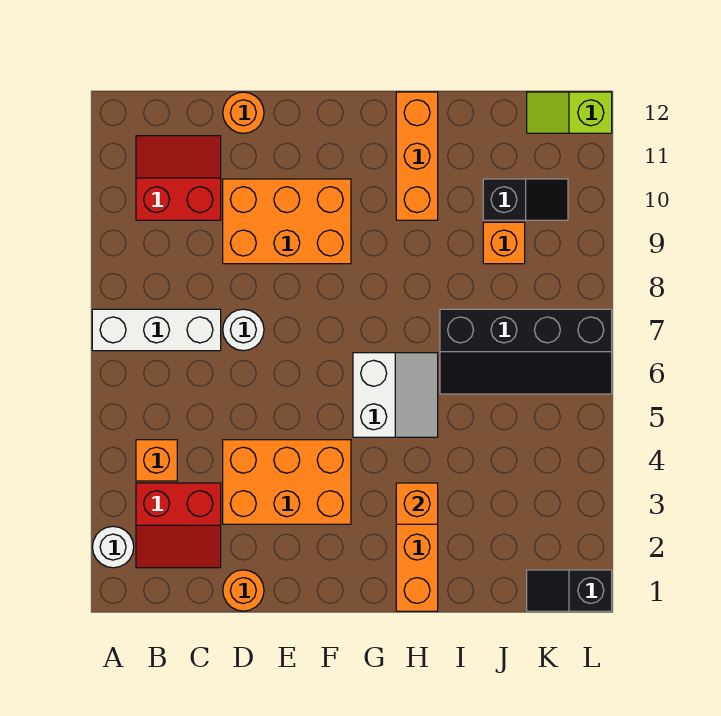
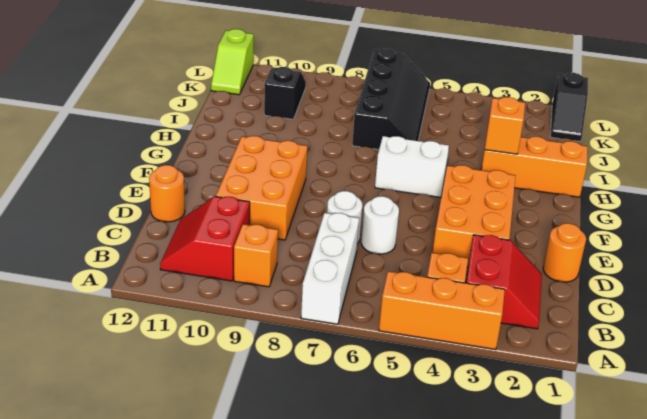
white 1x1 round brick [92,526,134,568] -> white 1x1 round brick moved to [361,196,399,254]
orange 1x3 brick [396,92,438,220] -> orange 1x3 brick moved to [379,271,505,350]
orange 1x1 brick [483,222,525,264] -> orange 1x1 brick moved to [234,224,278,287]

